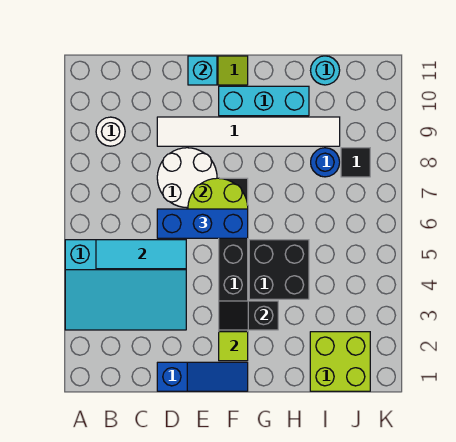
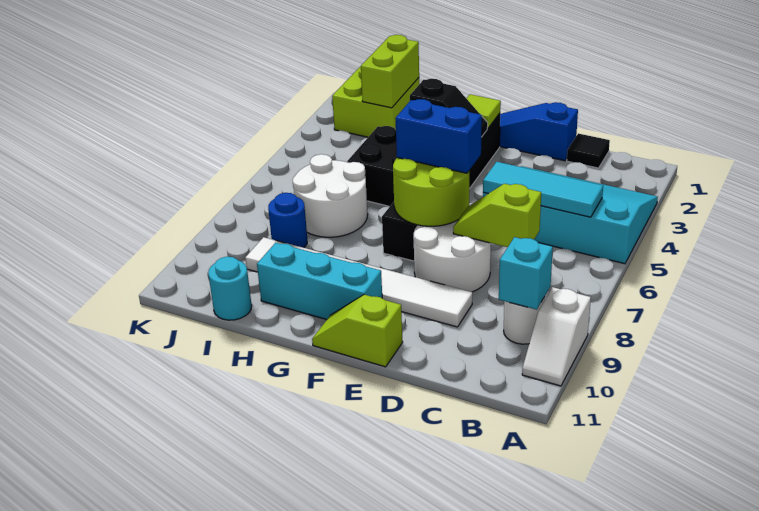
none -> white 1x2 slope [522,287,591,386]
none -> lime 1x2 slope [453,184,541,247]
blue 1x3 brick [157,209,248,238] -> blue 1x2 brick [396,99,482,173]
cyan 1x1 brick [188,56,217,85] -> cyan 1x1 brick moved to [499,237,553,310]
none -> white 2x2 round brick [293,154,368,237]
none -> lime 1x2 brick [360,35,419,108]
black 1x1 tile [341,148,370,177] -> black 1x1 tile moved to [567,133,610,168]

